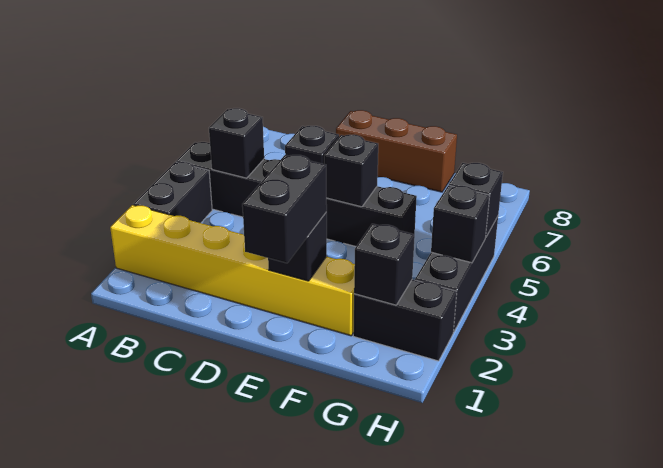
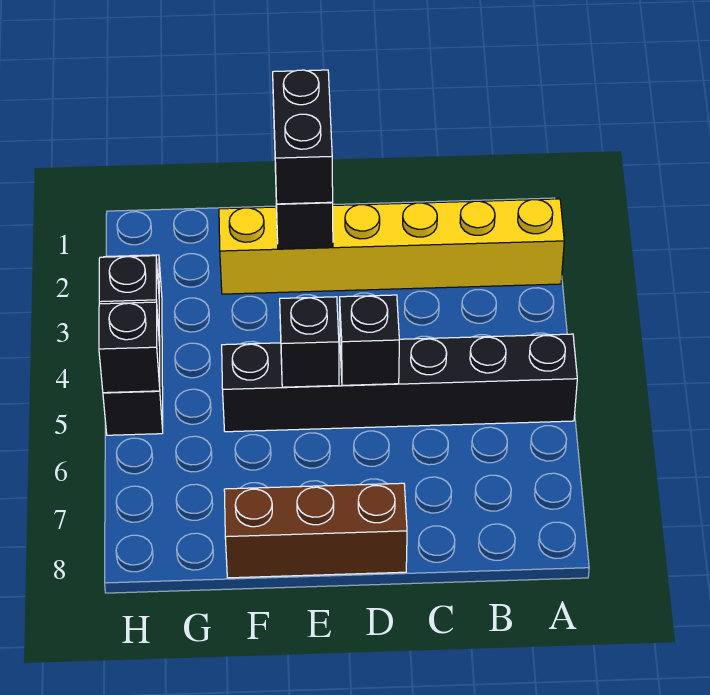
black 1x2 brick [133,162,212,223] -> none
black 1x1 brick [209,108,264,178] -> none
black 1x2 brick [353,280,457,361] -> none
black 1x1 brick [354,224,415,305] -> none

